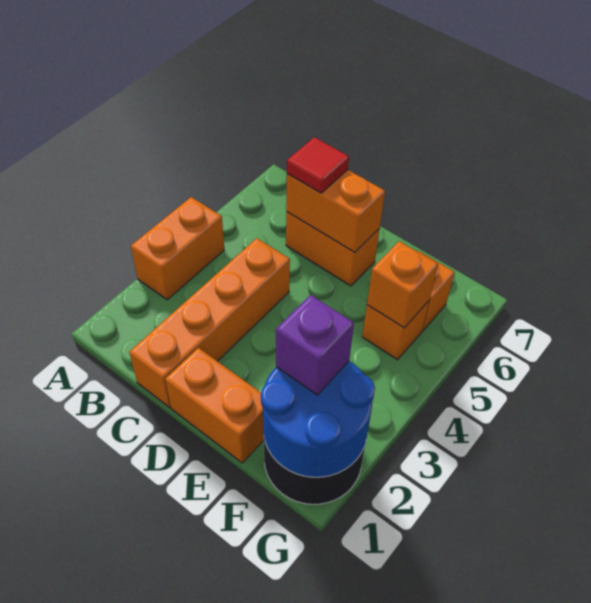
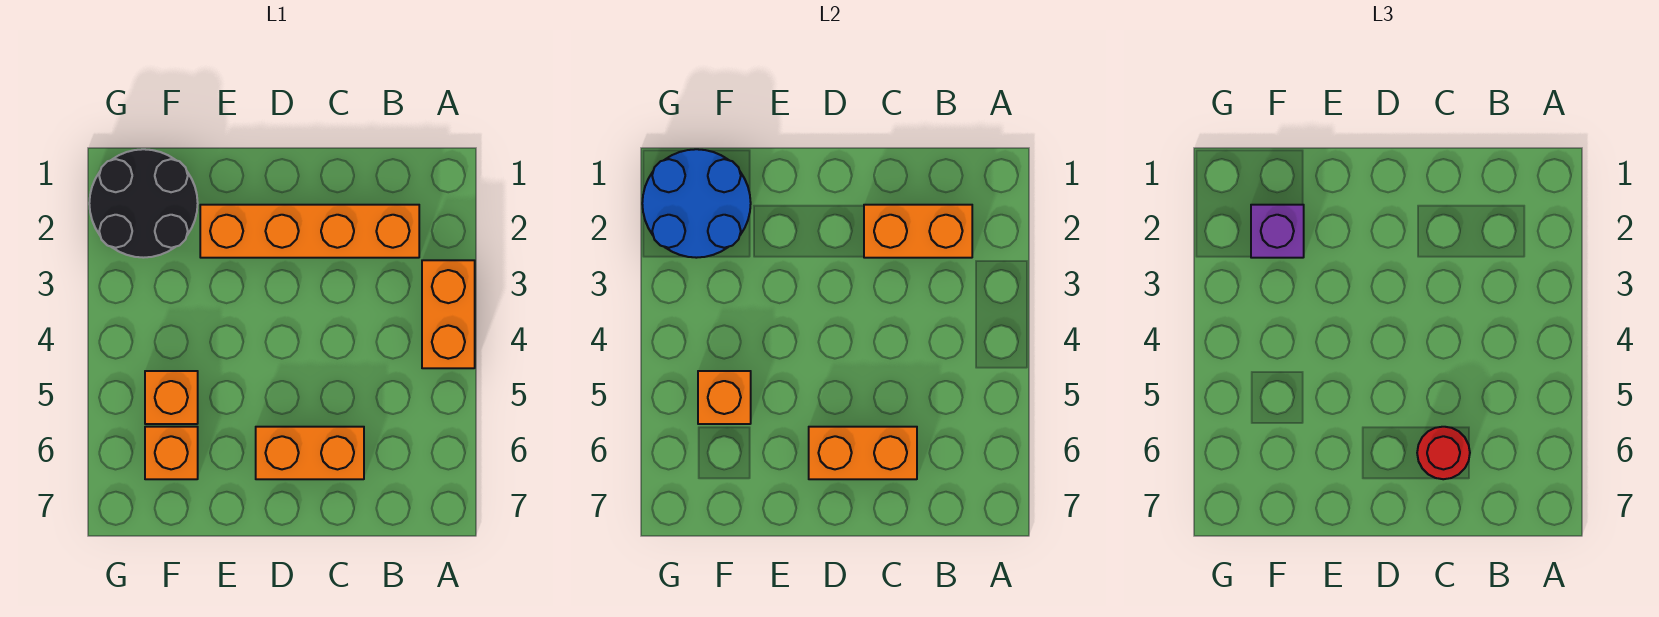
orange 1x4 brick [129,238,290,407] -> orange 1x4 brick turned to [200,205,419,258]
red 1x1 tile [287,137,349,193] -> red 1x1 round brick [1417,427,1470,479]
orange 1x2 brick [165,348,264,463] -> orange 1x2 brick moved to [864,205,972,258]

